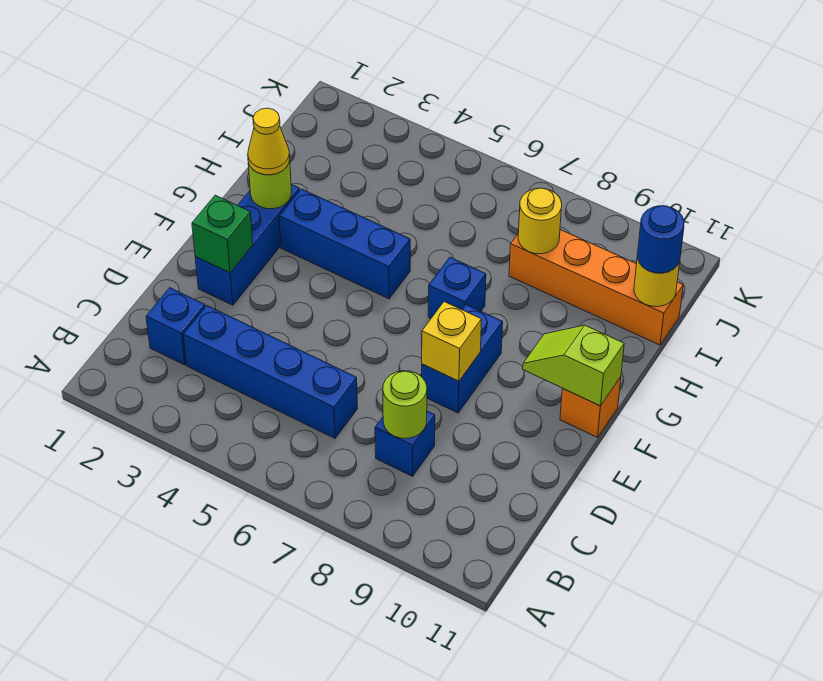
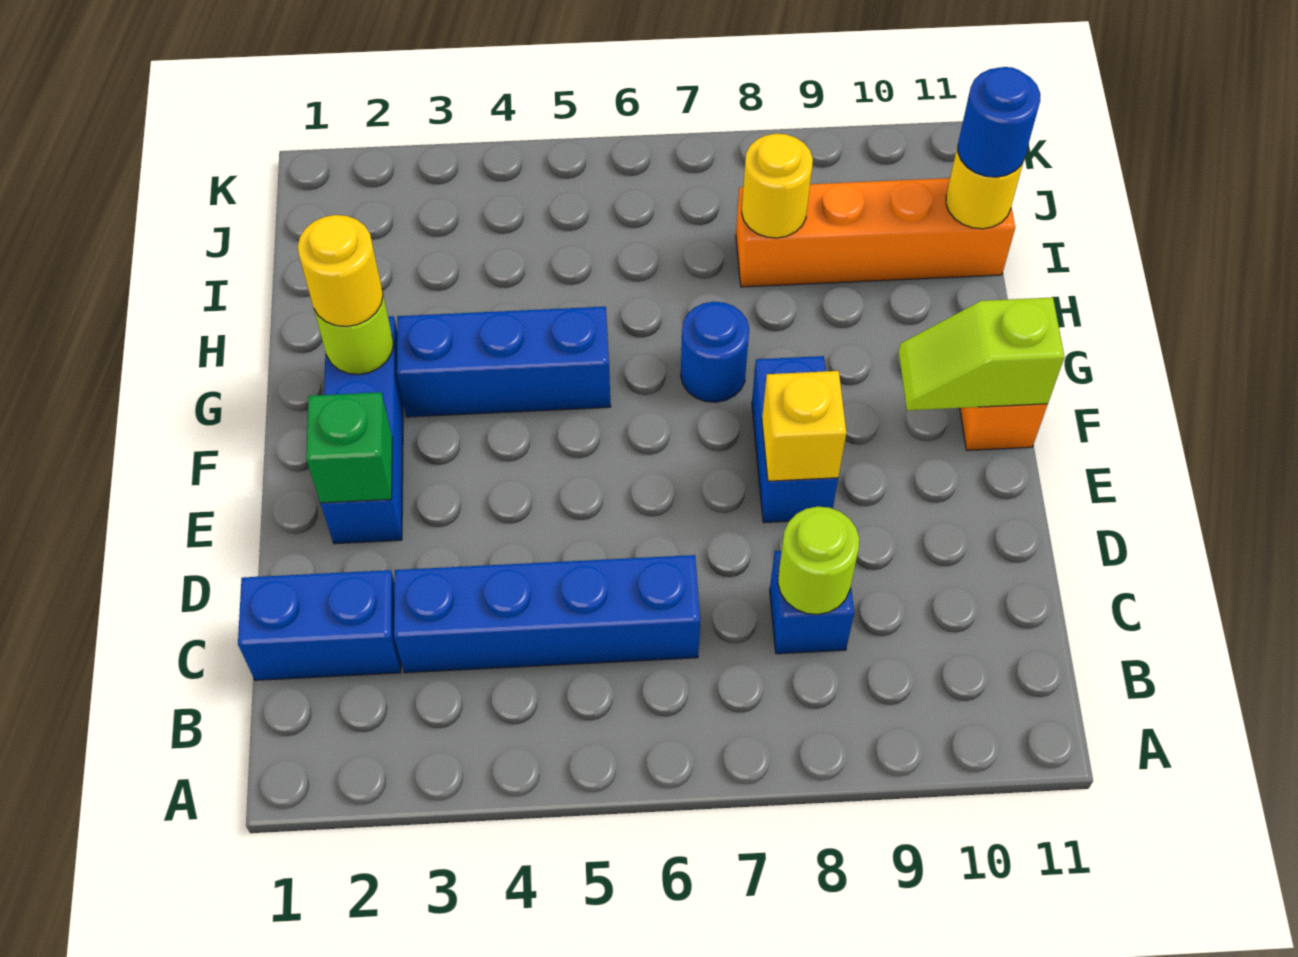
blue 1x1 brick [146,288,205,365] -> blue 1x2 brick [238,570,401,680]
yellow 1x1 cone [248,108,290,175] -> yellow 1x1 round brick [298,215,383,327]
blue 1x1 brick [428,257,486,318] -> blue 1x1 round brick [681,302,749,402]

